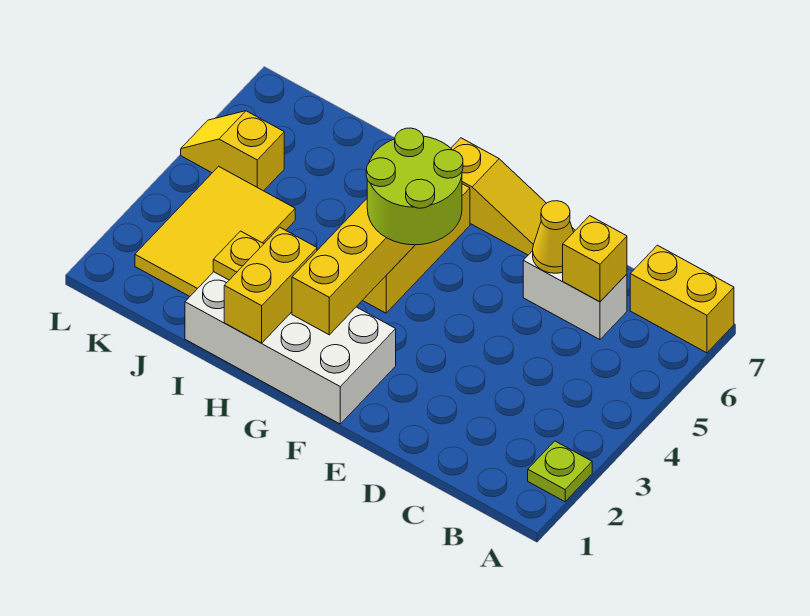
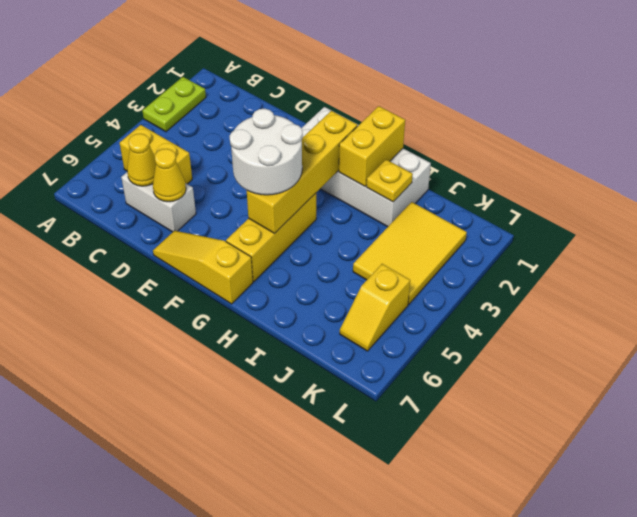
lime 1x1 plate [528,441,592,502] -> lime 1x2 plate [143,77,206,132]
yellow 1x2 brick [630,245,734,353] -> yellow 1x2 brick moved to [120,125,192,184]
yellow 1x1 brick [563,216,627,302] -> yellow 1x1 cone [127,134,156,186]
lime 2x2 round brick [366,128,463,245] -> white 2x2 round brick [230,109,303,195]
yellow 1x2 slope [181,111,284,191] -> yellow 1x2 slope turned to [340,264,410,351]

